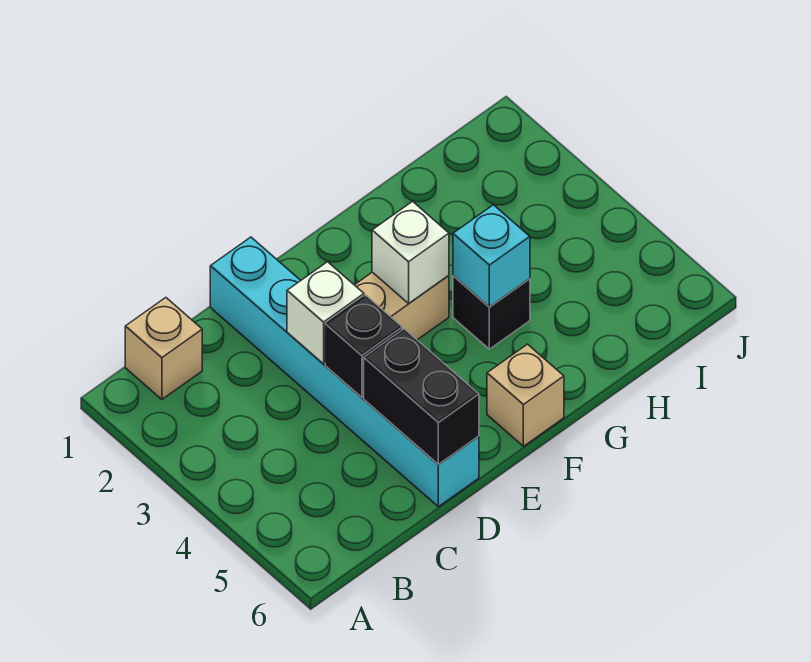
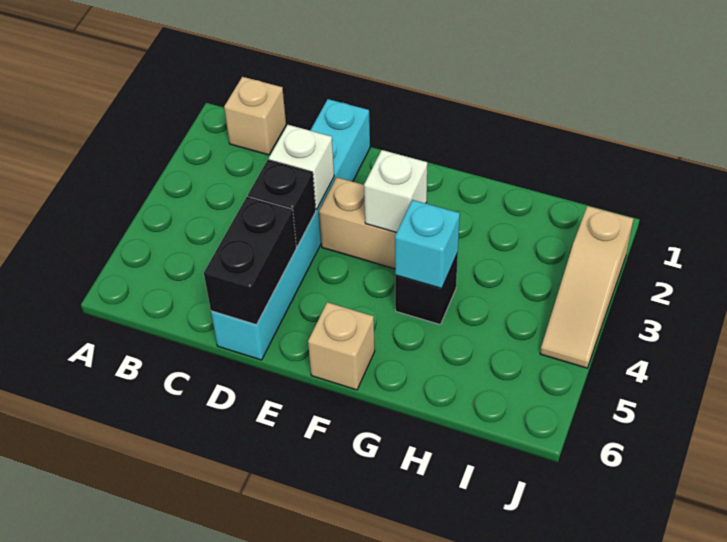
none -> tan 1x3 slope [540,206,633,368]

